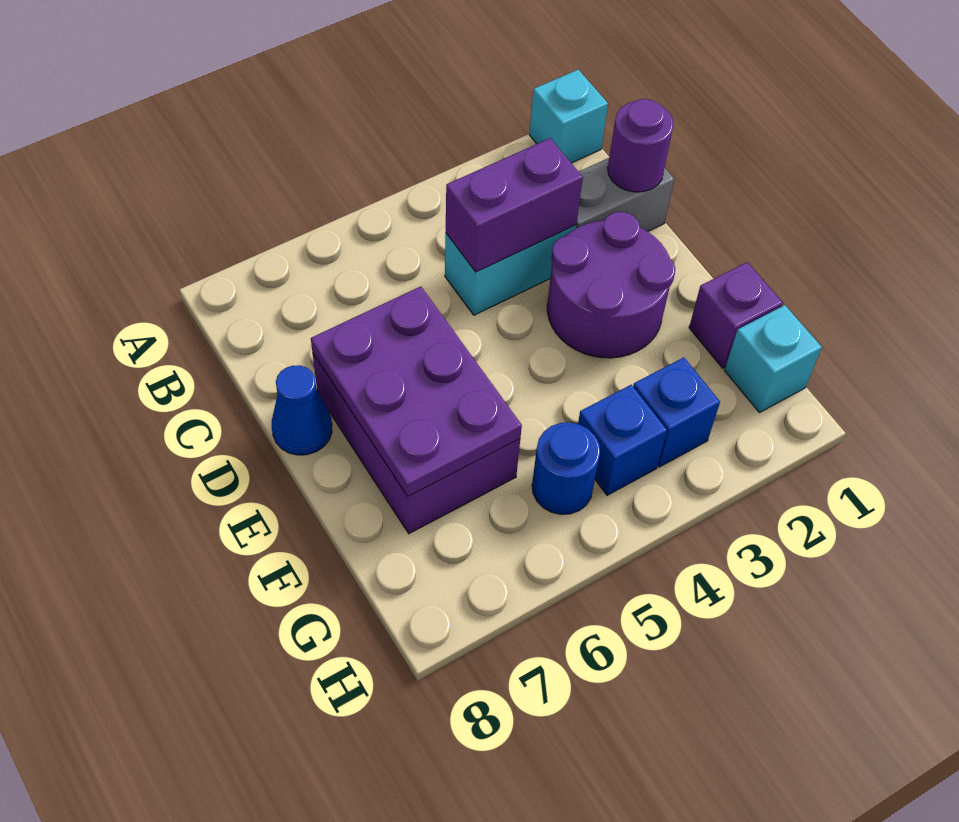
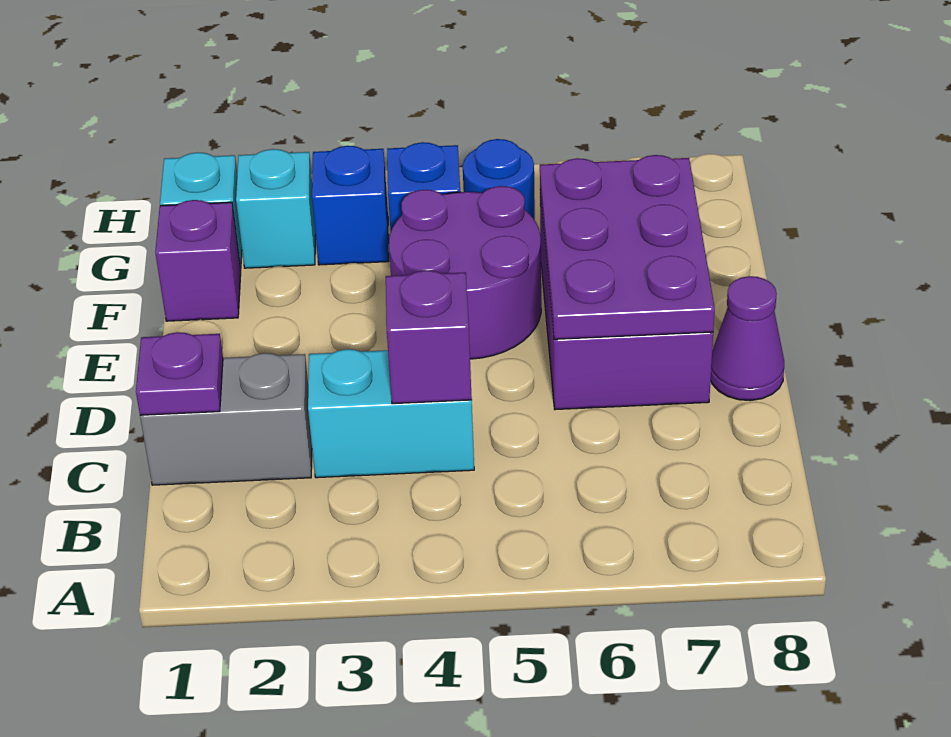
cyan 1x1 brick [529,70,608,163] -> cyan 1x1 brick moved to [236,149,316,268]
purple 1x1 round brick [608,99,674,192] -> purple 1x1 plate [136,332,223,415]
purple 1x2 brick [446,138,583,272] -> purple 1x1 brick [386,270,472,404]
purple 2x2 round brick [547,212,675,358] -> purple 2x2 round brick moved to [389,186,541,359]
blue 1x1 cone [272,365,332,455] -> purple 1x1 cone [711,276,784,401]

